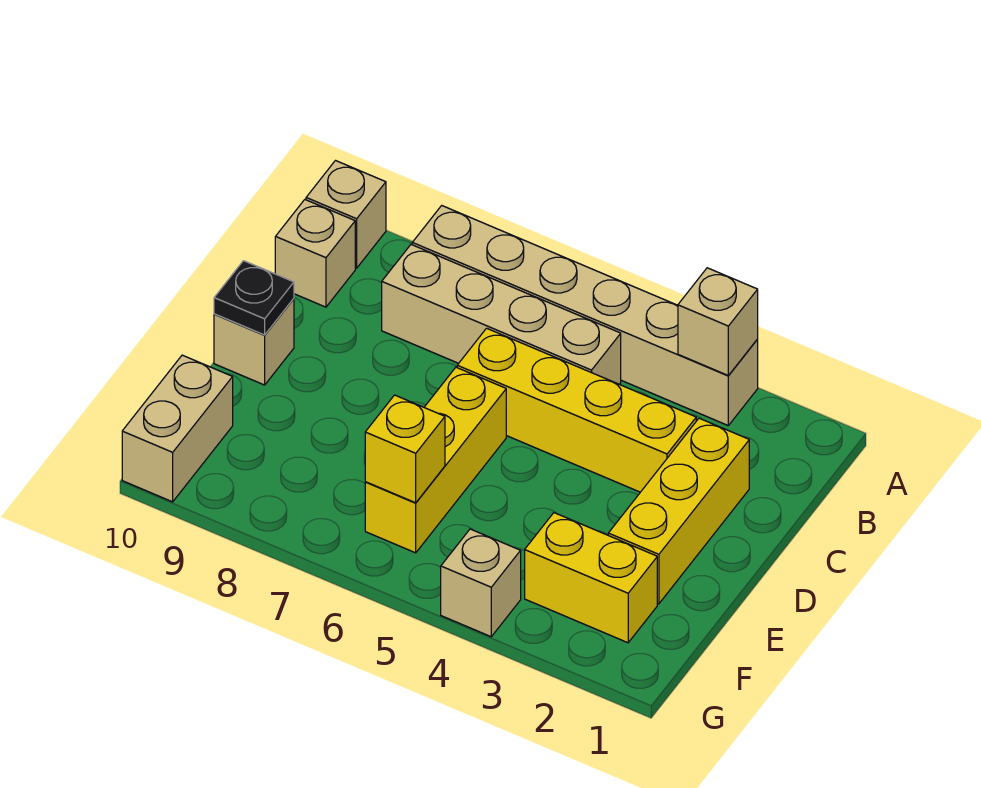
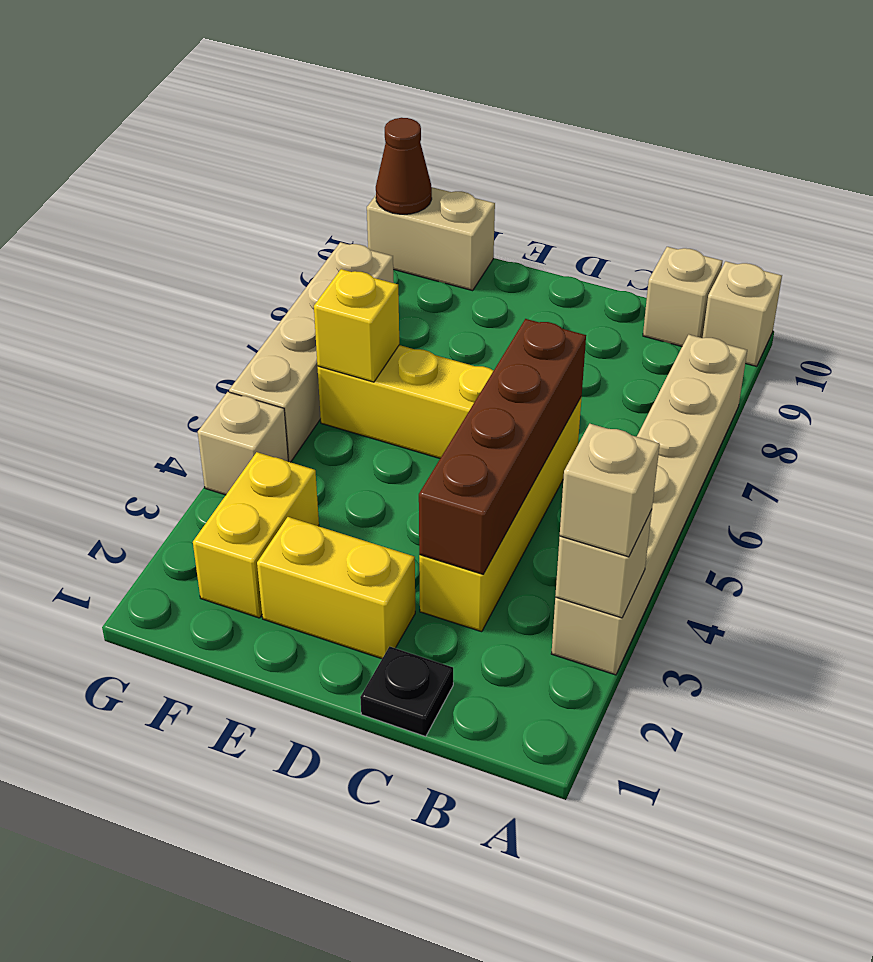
tan 1x4 brick [382,245,621,384] -> tan 1x4 brick moved to [229,242,394,462]
yellow 1x3 brick [608,418,749,604] -> yellow 1x2 brick [257,517,415,659]
none -> brown 1x4 brick [419,319,586,574]
tan 1x1 brick [214,299,294,385] -> tan 1x1 brick moved to [560,424,660,557]
black 1x1 plate [214,261,294,335] -> black 1x1 plate moved to [360,646,453,736]
none -> brown 1x1 cone [376,118,432,214]

